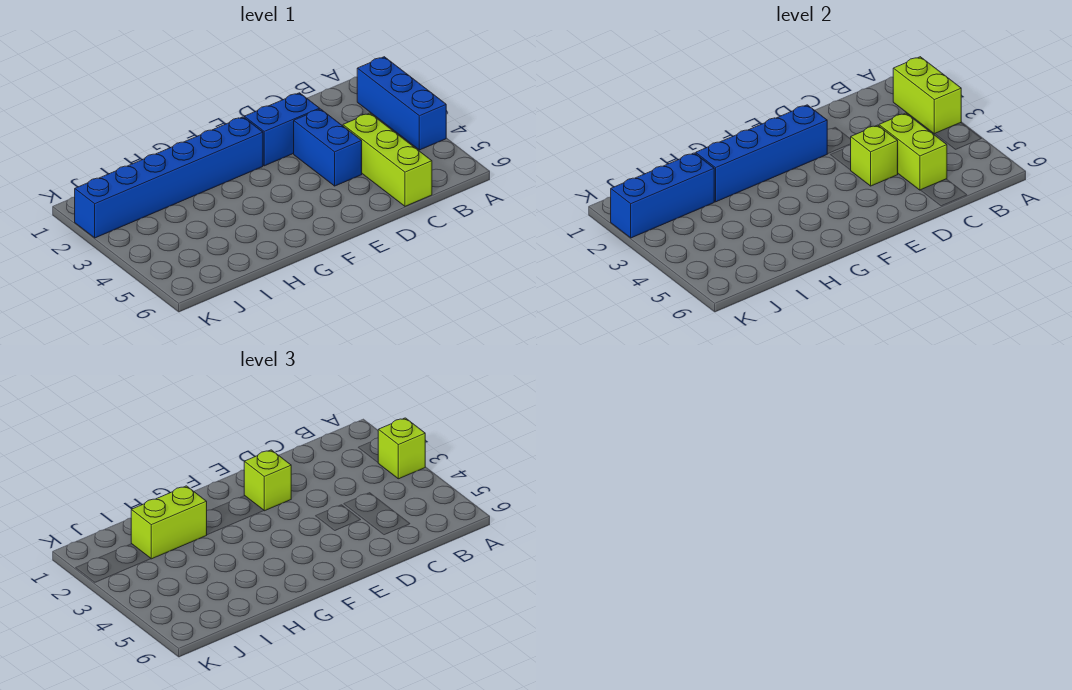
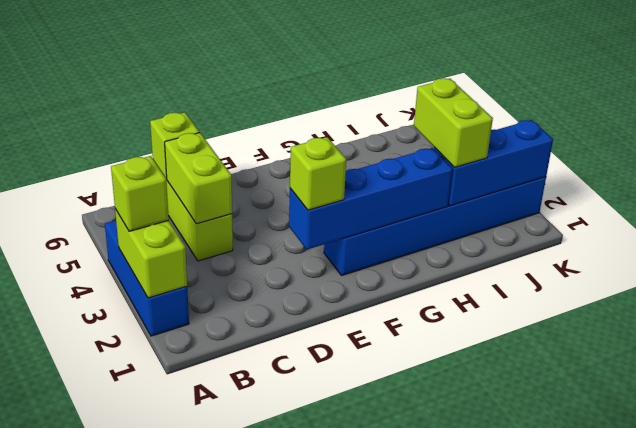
blue 1x2 brick [244,93,320,166] -> none
blue 1x2 brick [294,109,362,186] -> none
lime 1x1 brick [851,125,898,186] -> lime 1x1 brick moved to [150,112,199,179]
lime 1x2 brick [131,486,207,559] -> lime 1x2 brick turned to [414,78,493,167]

